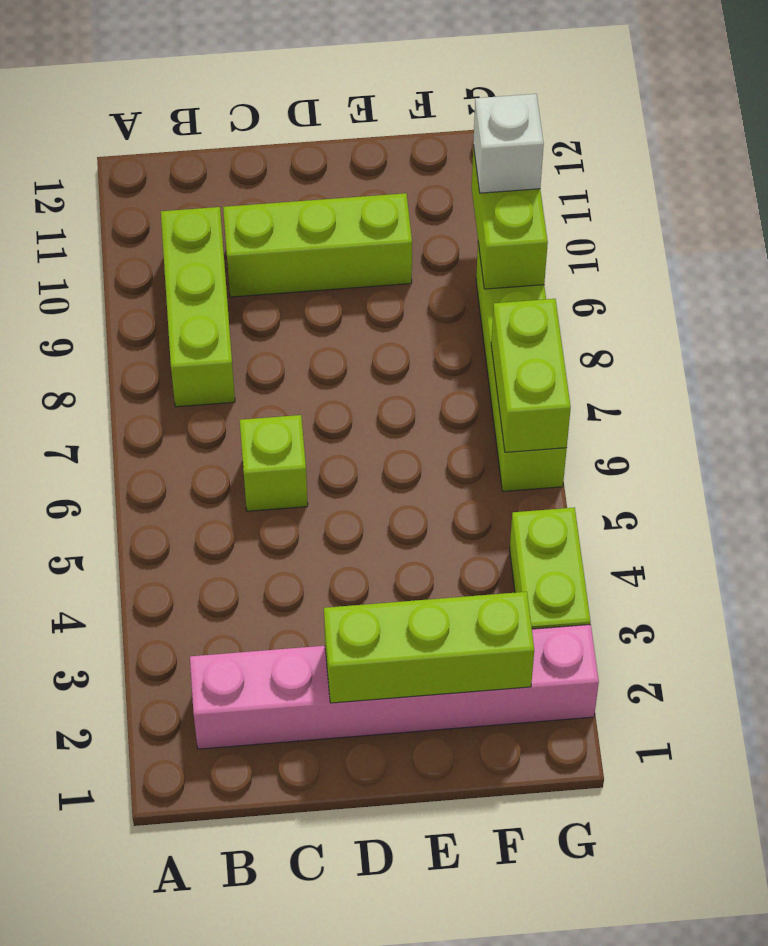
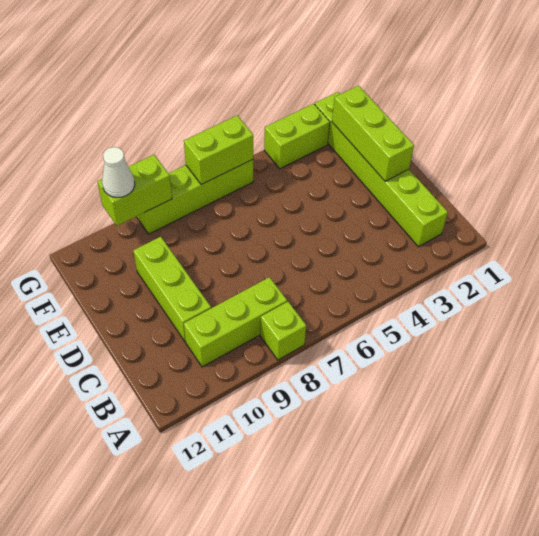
pink 1x6 brick [190,624,599,749] -> lime 1x6 brick [315,92,448,247]
lime 1x1 brick [240,415,308,511] -> lime 1x1 brick moved to [260,302,306,360]
white 1x1 brick [473,94,544,193] -> white 1x1 cone [102,147,135,198]

